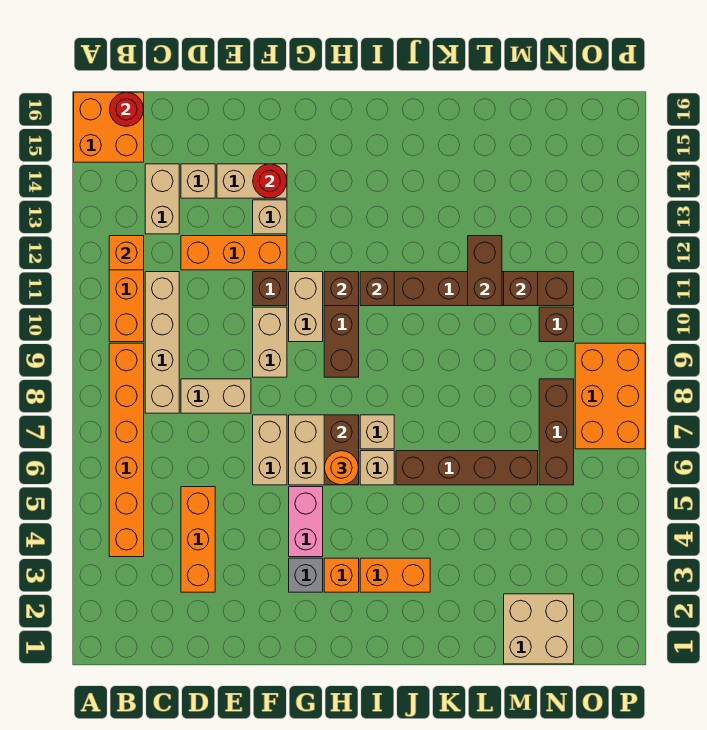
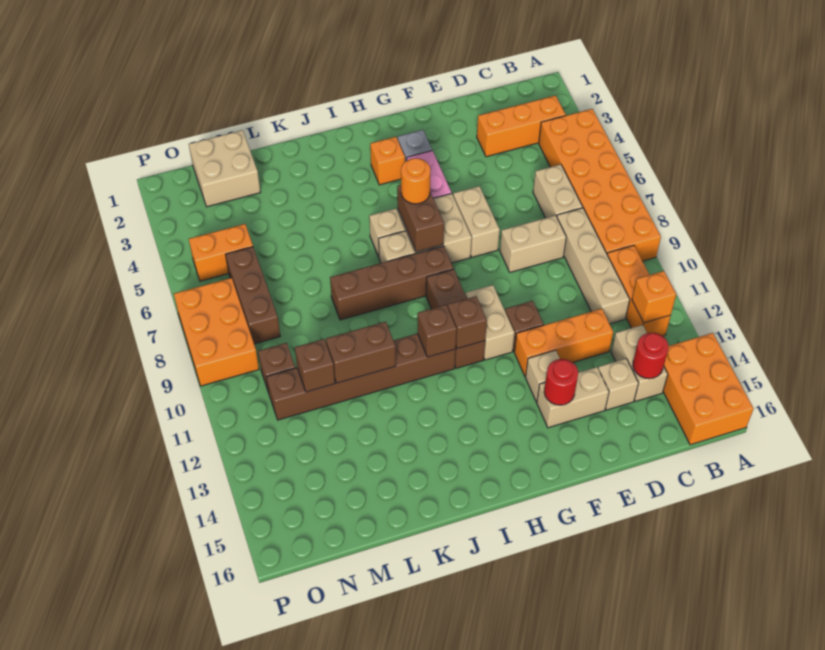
orange 2x2 brick [74,92,144,162] -> orange 2x3 brick [663,333,753,445]
orange 1x6 brick [109,343,144,557] -> orange 2x6 brick [539,109,661,261]
red 1x1 round brick [109,92,144,126] -> red 1x1 round brick moved to [633,333,669,379]
orange 1x3 brick [181,487,215,592] -> orange 1x3 brick turned to [477,96,566,157]
tan 1x2 brick [253,307,287,377] -> tan 1x2 brick moved to [533,164,583,218]
orange 1x2 brick [360,558,430,592] -> orange 1x2 brick moved to [189,224,253,281]
brown 1x4 brick [396,451,538,485] -> brown 1x4 brick moved to [330,246,453,320]
brown 1x2 brick [468,236,502,306] -> brown 1x2 brick turned to [326,322,396,383]

